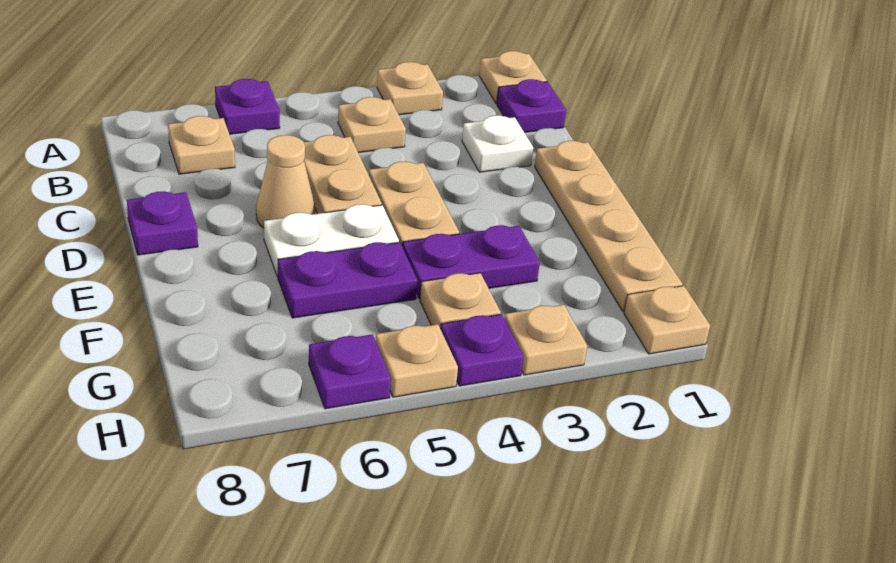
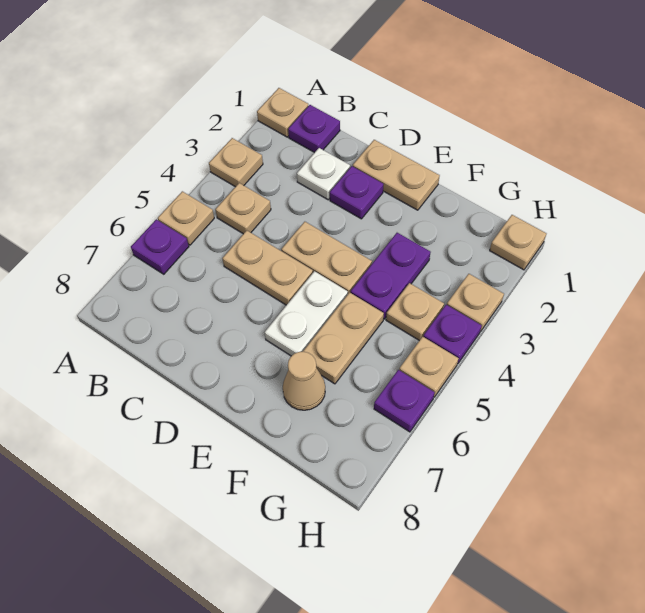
tan 1x1 plate [168,116,235,174] -> tan 1x1 plate moved to [158,191,214,245]
tan 1x4 plate [535,141,683,312] -> tan 1x2 plate [353,140,440,210]
tan 1x1 cone [256,135,315,228] -> tan 1x1 cone moved to [283,352,325,410]
purple 1x1 plate [127,191,198,255] -> purple 1x1 plate moved to [330,166,384,219]
purple 1x2 plate [278,242,418,318] -> tan 1x2 plate [303,292,384,384]

